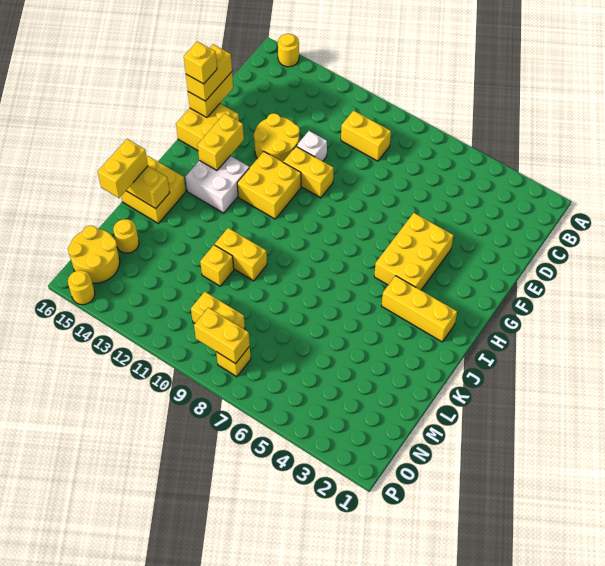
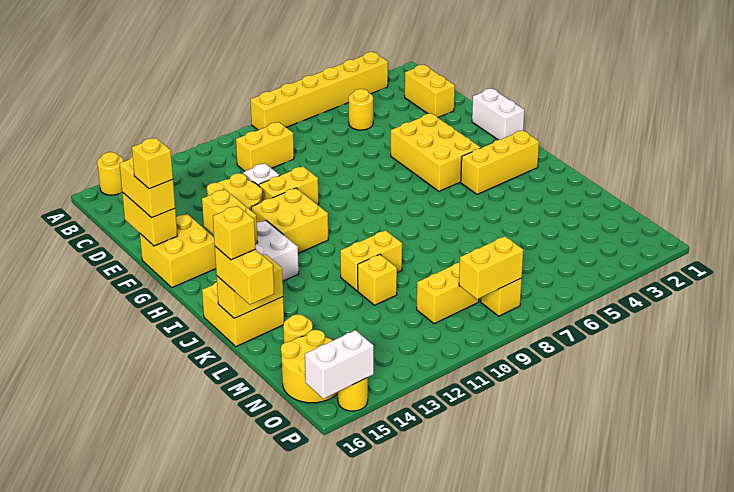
none -> yellow 1x6 brick [250,52,388,130]
none -> yellow 1x2 brick [405,65,455,118]
none -> yellow 1x1 round brick [349,89,373,130]
none -> white 1x2 brick [472,88,524,140]
none -> yellow 1x1 brick [213,206,256,260]
none -> white 1x2 brick [305,330,374,399]

